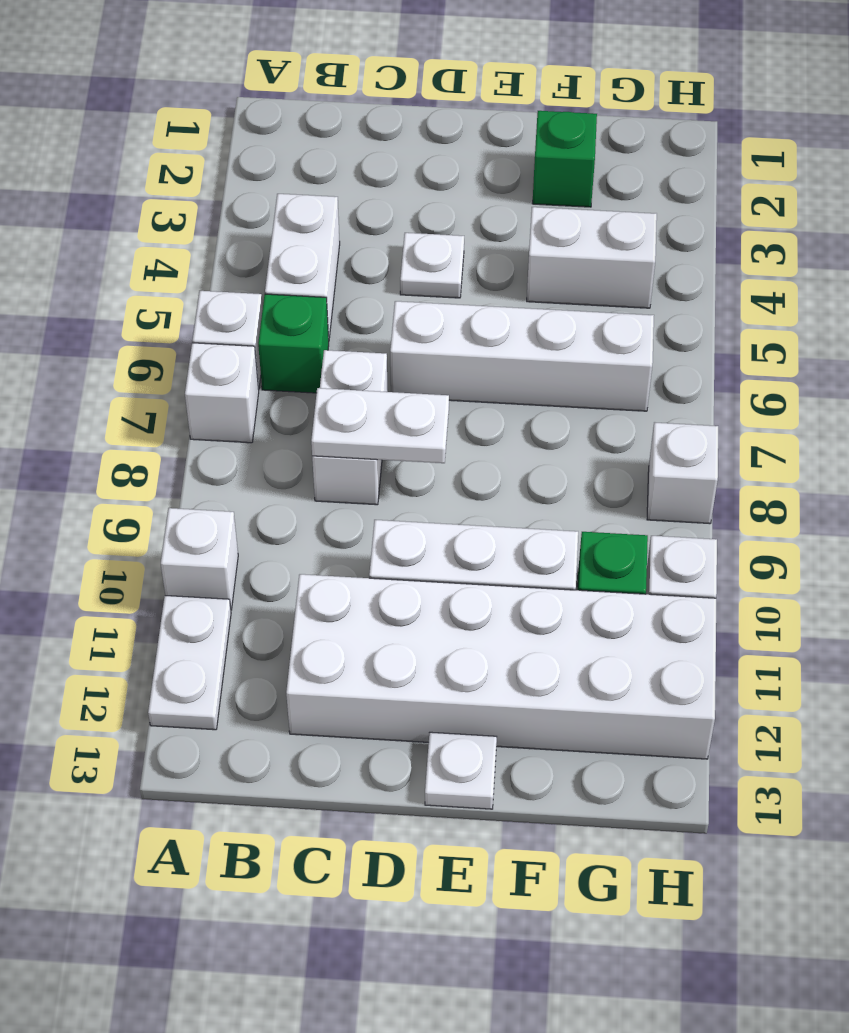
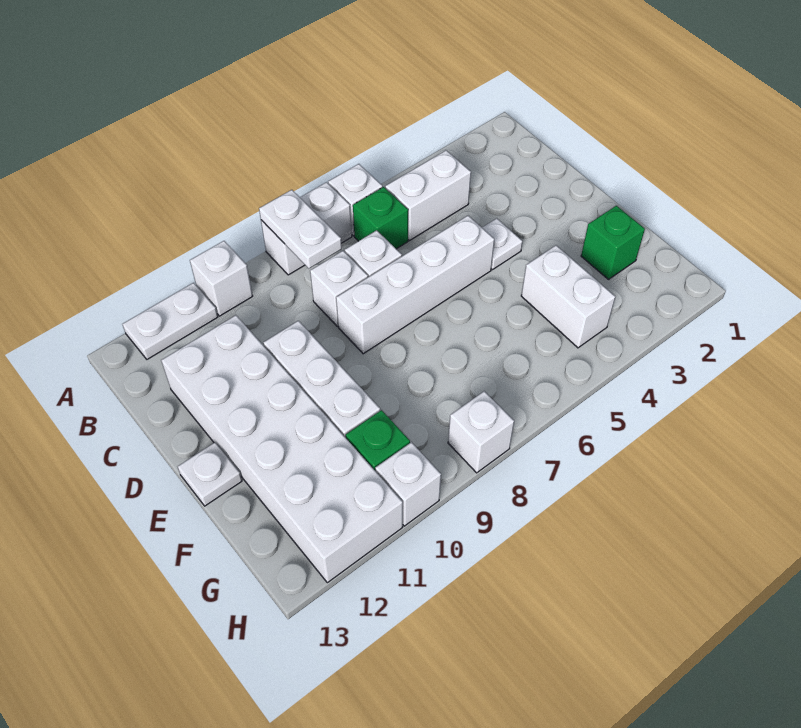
white 1x1 brick [185,343,259,443] -> white 1x2 brick [261,182,352,275]
white 1x2 plate [311,388,449,463] -> white 1x2 plate moved to [259,190,342,268]
white 1x4 brick [390,301,654,411] -> white 1x4 brick turned to [336,216,494,354]

